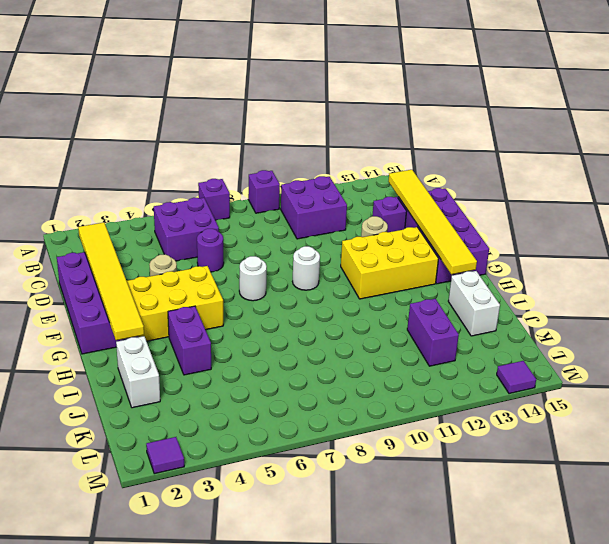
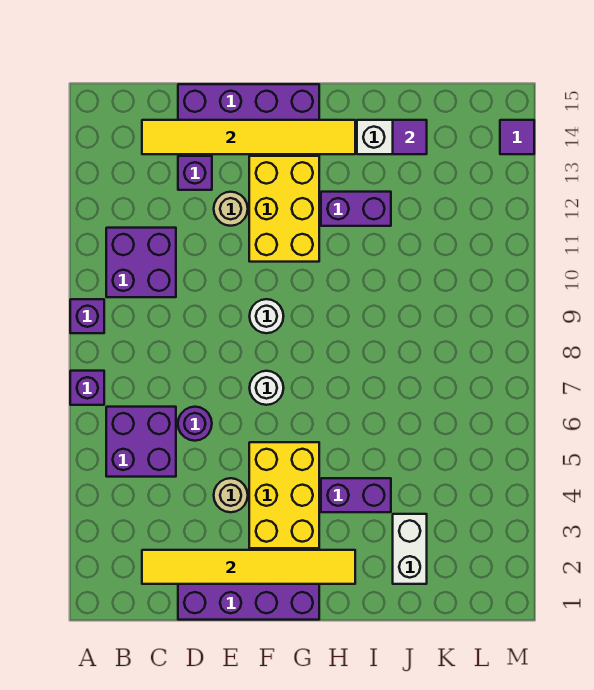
white 1x2 brick [116,336,160,408] -> white 1x2 brick turned to [393,514,427,584]
purple 1x2 brick [407,299,459,366] -> purple 1x2 brick moved to [321,192,391,226]
purple 1x1 tile [146,437,184,474] -> purple 1x1 tile moved to [393,120,427,154]

